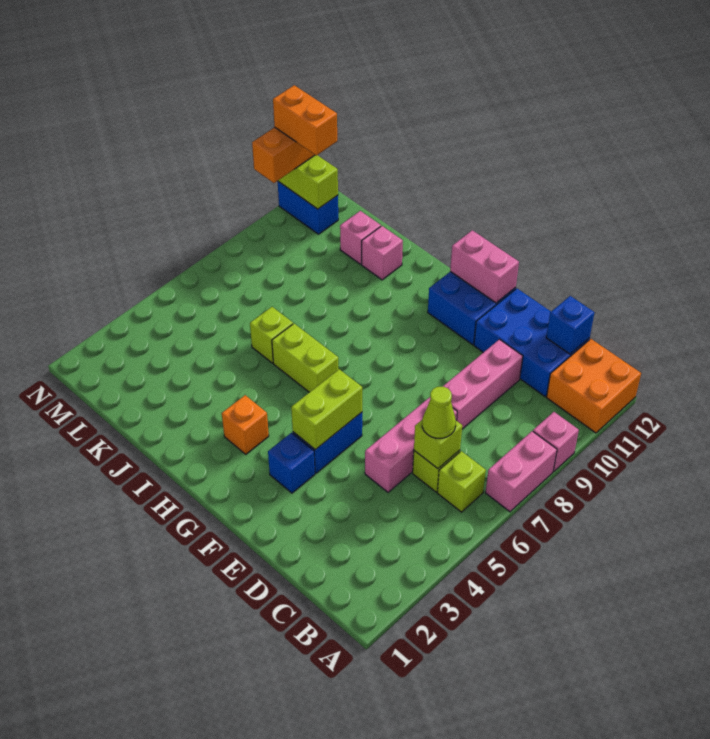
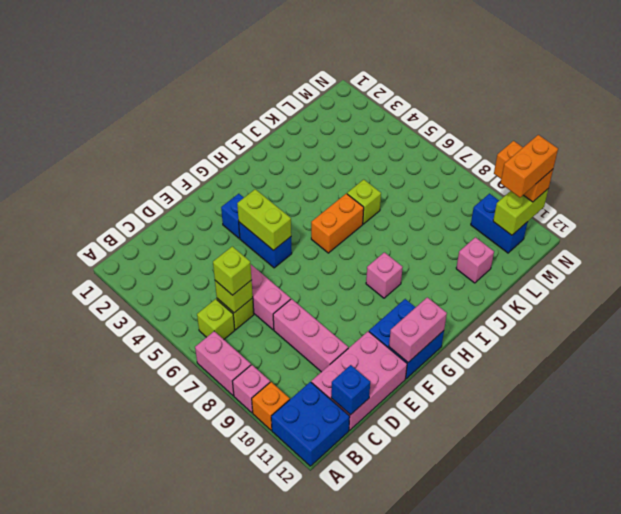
orange 2x2 brick [547,339,641,433] -> blue 2x2 brick [271,382,350,466]
lime 1x1 cone [422,387,456,438] -> lime 1x1 brick [213,246,252,295]
blue 2x3 brick [474,289,590,396] -> pink 2x3 brick [311,331,407,430]
orange 1x1 brick [222,395,269,454] -> orange 1x1 brick moved to [252,382,290,430]
lime 1x2 brick [272,324,339,392] -> orange 1x2 brick [311,194,364,253]
pink 1x1 brick [362,226,403,280] -> pink 1x1 brick moved to [366,252,403,298]
blue 1x2 brick [278,182,338,234] -> blue 1x2 brick turned to [471,194,528,253]

